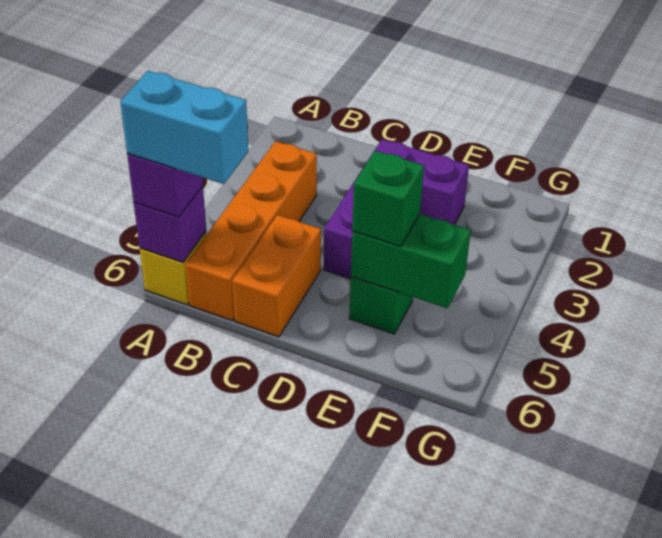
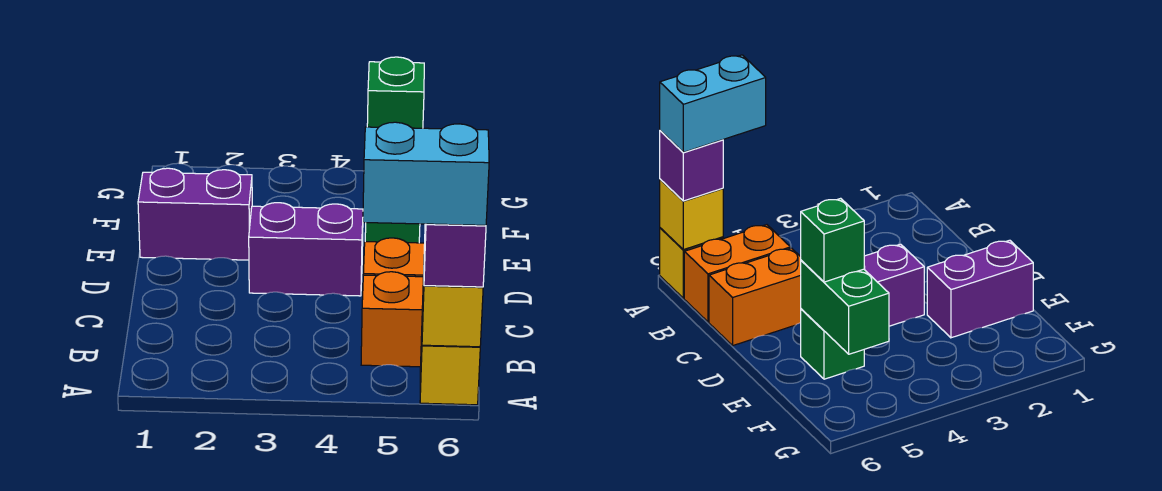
purple 1x1 brick [134,186,206,262] -> yellow 1x1 brick [422,275,483,347]
cyan 1x2 brick [120,71,248,184] -> cyan 1x2 brick turned to [363,122,489,225]
orange 1x4 brick [185,141,317,321] -> orange 1x2 brick [361,272,423,367]
purple 1x2 brick [365,139,469,225] -> purple 1x2 brick turned to [138,168,252,260]

